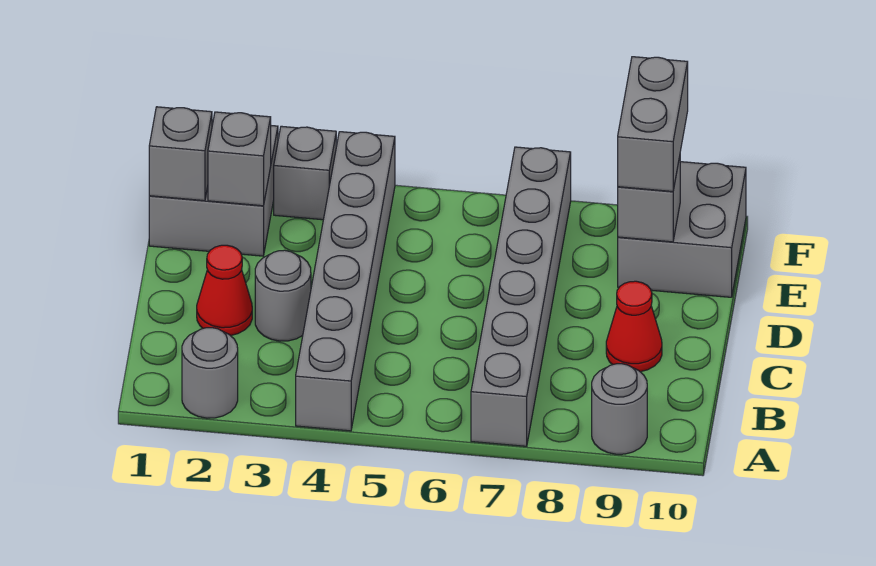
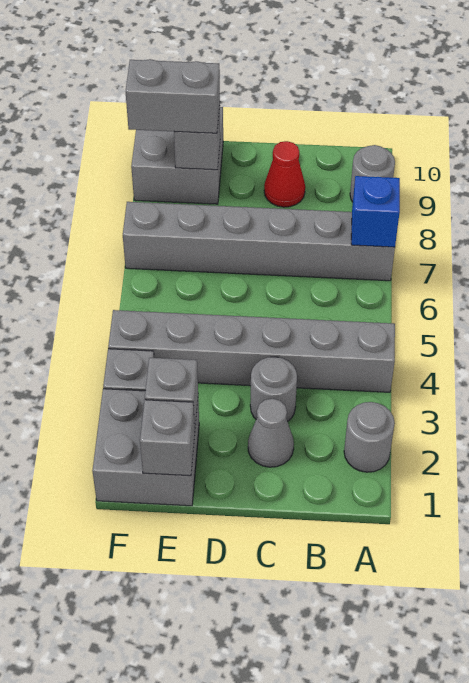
none -> blue 1x1 brick [351,176,400,247]
red 1x1 cone [197,245,252,336] -> grey 1x1 cone [248,399,294,467]

